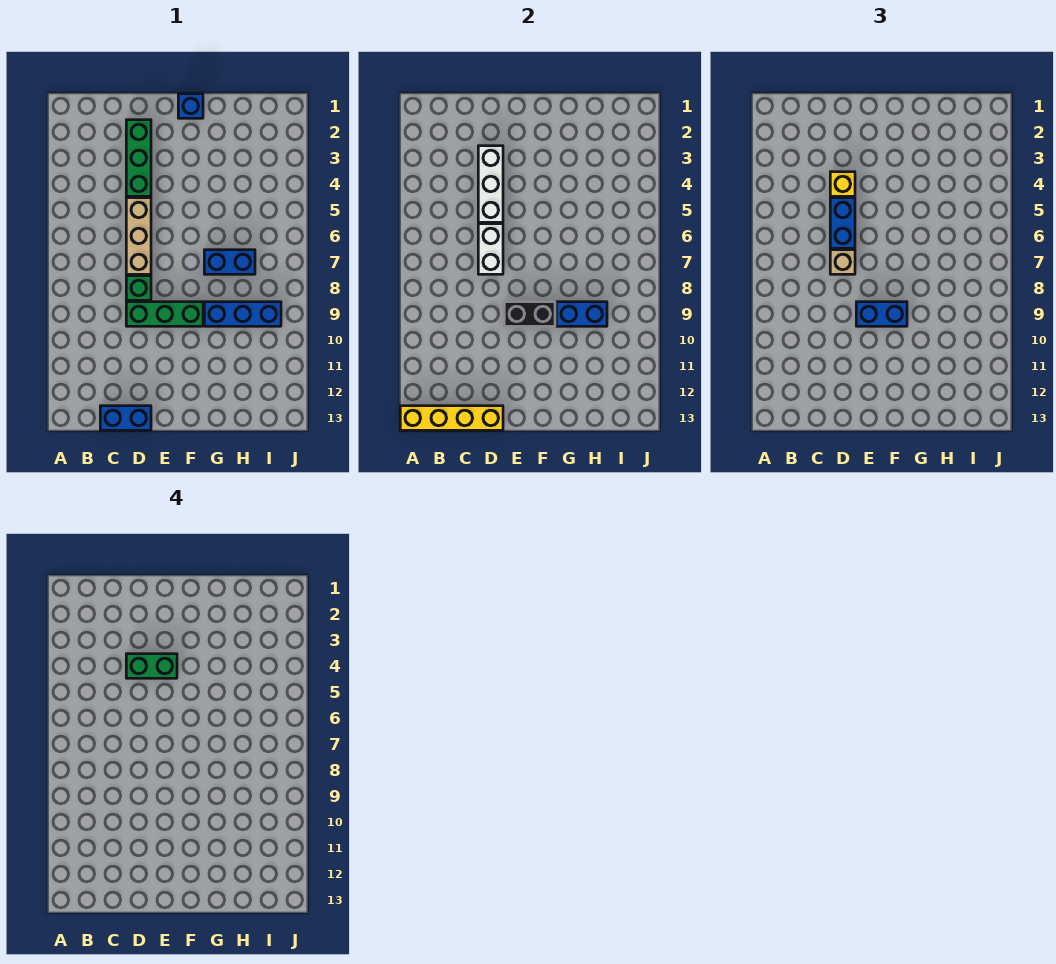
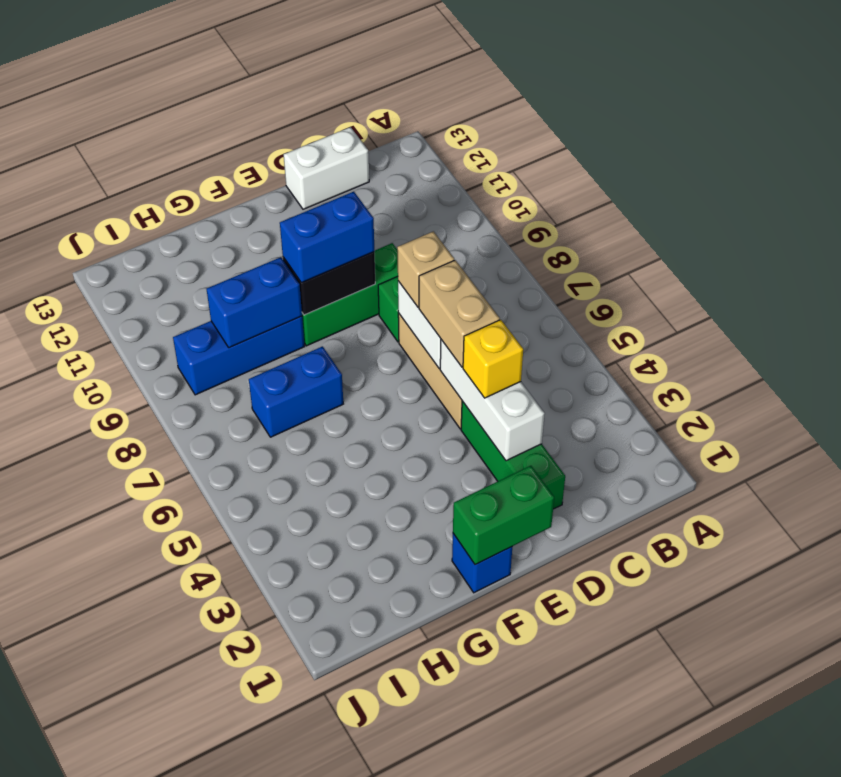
yellow 1x4 brick [400,406,503,430] -> none
blue 1x2 brick [100,406,151,430] -> white 1x2 brick [284,127,369,209]
green 1x2 brick [126,654,177,678] -> green 1x2 brick moved to [453,466,554,565]
blue 1x2 brick [830,198,855,248] -> tan 1x2 brick [419,260,500,367]

